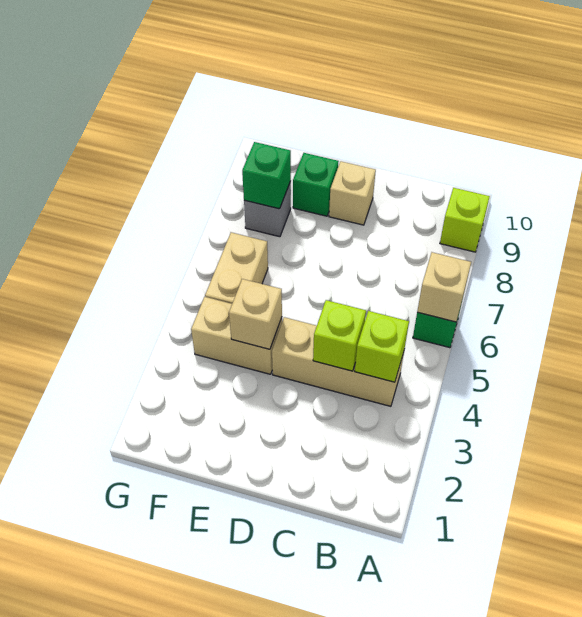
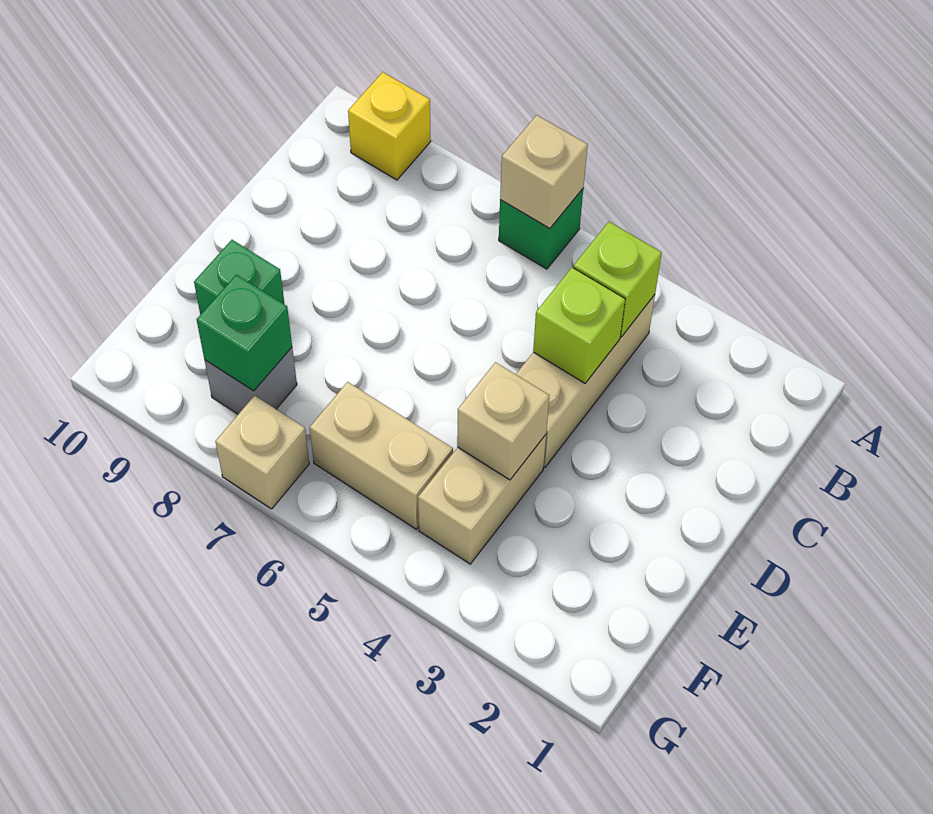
lime 1x1 brick [440,188,490,252] -> yellow 1x1 brick [348,72,431,180]
tan 1x1 brick [329,161,376,225] -> tan 1x1 brick moved to [215,396,309,509]

